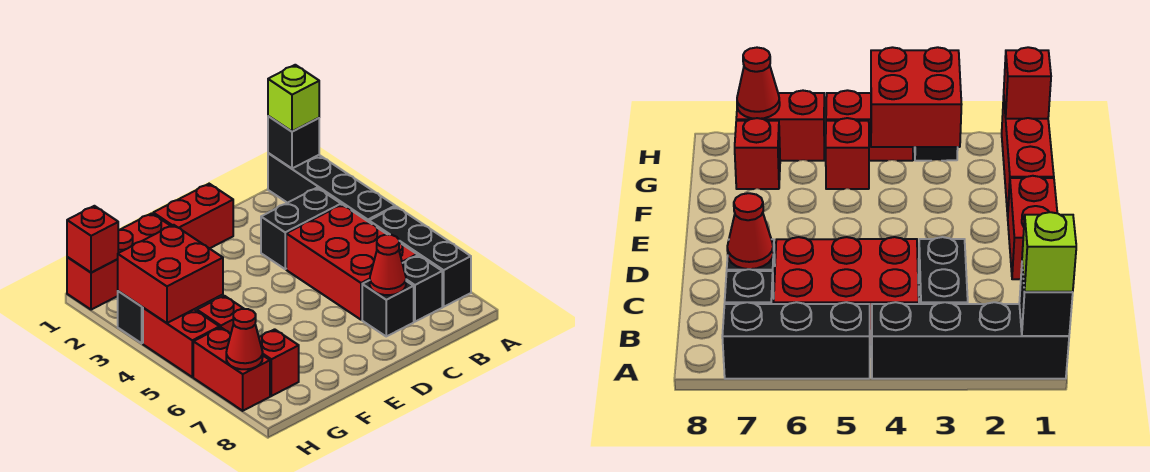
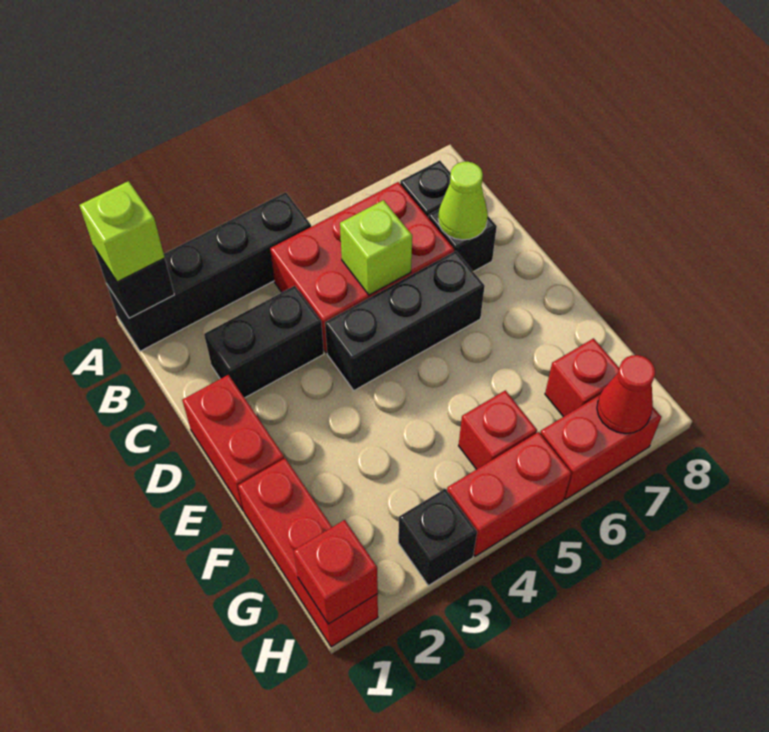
black 1x3 brick [369,206,471,307] -> black 1x3 brick moved to [325,251,485,390]
black 1x2 brick [261,188,341,269] -> black 1x2 brick turned to [204,286,324,398]
none -> lime 1x1 brick [340,200,412,295]
red 1x1 cone [370,235,406,295] -> lime 1x1 cone [438,162,488,240]
red 2x2 brick [118,225,223,323] -> none

